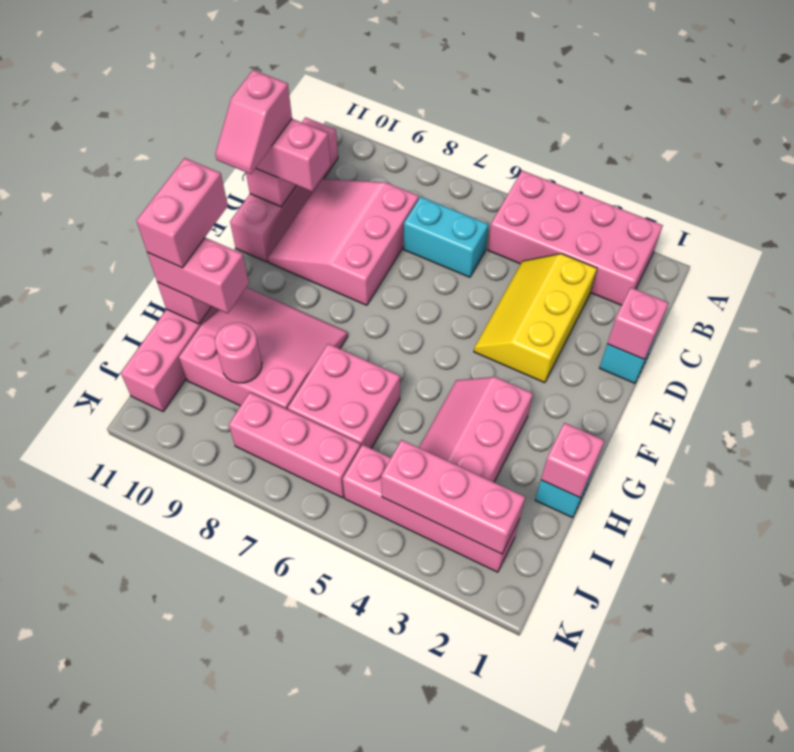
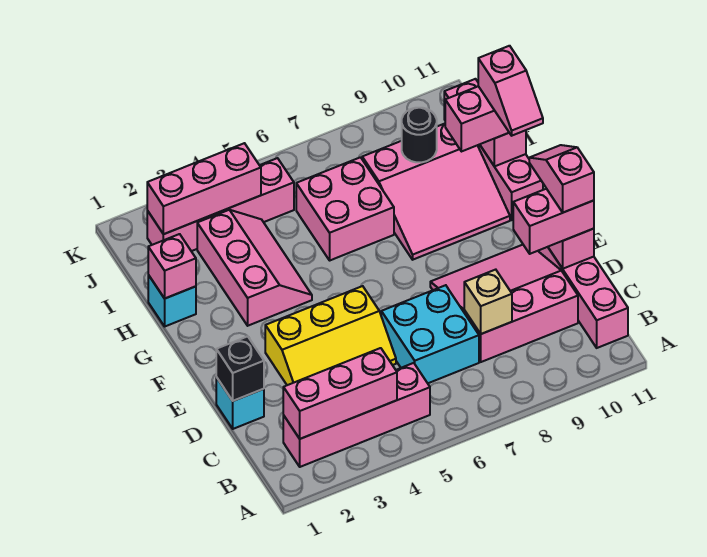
pink 2x4 brick [488,170,663,305] -> pink 1x4 brick [283,363,430,467]
yellow 2x3 slope [474,254,597,383] -> yellow 2x3 slope turned to [265,286,396,385]
cyan 1x2 brick [404,197,488,277] -> cyan 2x2 brick [381,285,479,383]
pink 3x3 slope [268,179,419,305] -> pink 3x3 slope turned to [430,245,578,362]
none -> tan 1x1 brick [464,270,512,334]
pink 1x1 brick [607,287,668,359] -> black 1x1 brick [216,336,264,401]
pink 1x2 brick [136,158,228,268] -> pink 1x2 slope [478,46,543,136]
pink 1x1 round brick [215,323,262,383] -> black 1x1 round brick [402,108,437,162]
pink 1x3 brick [229,392,361,498] -> pink 1x3 brick moved to [283,348,397,439]

